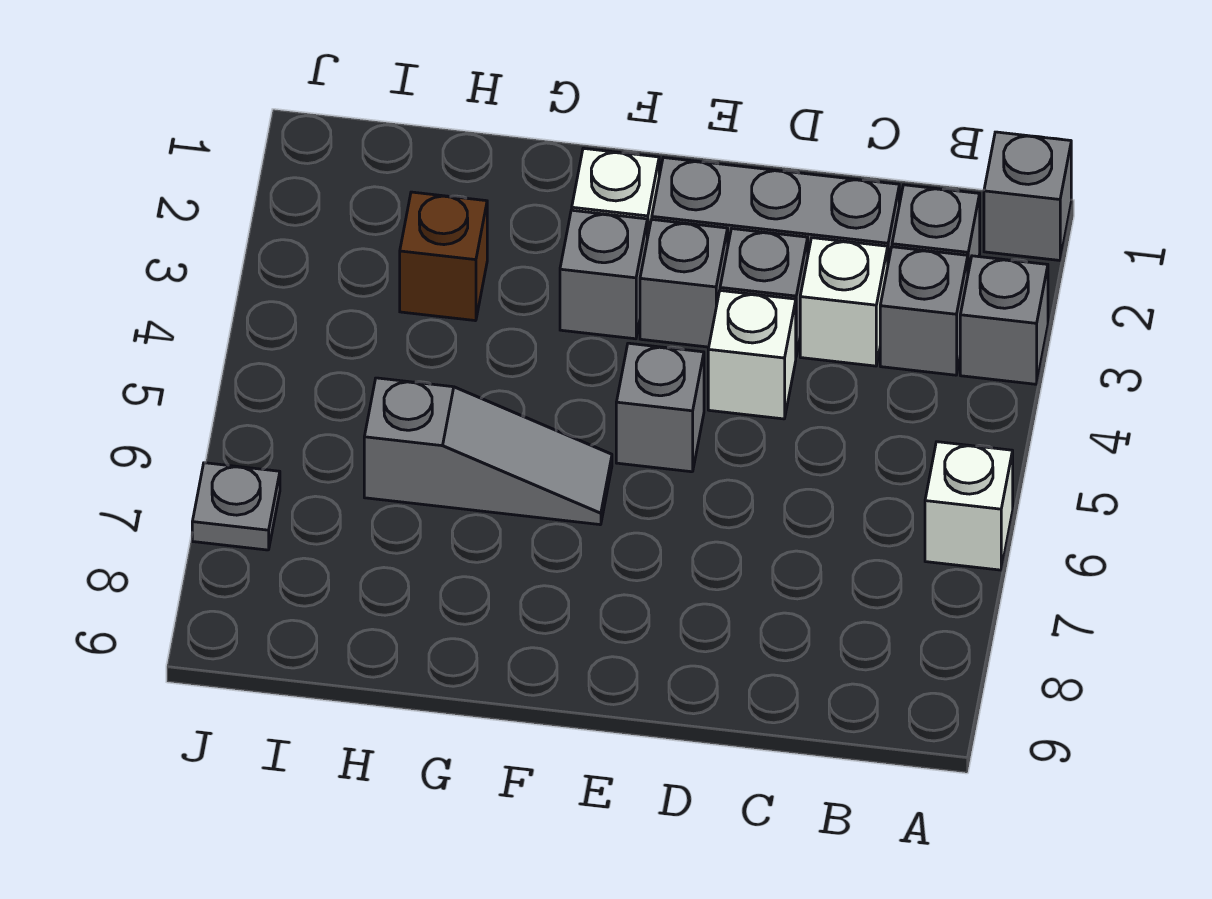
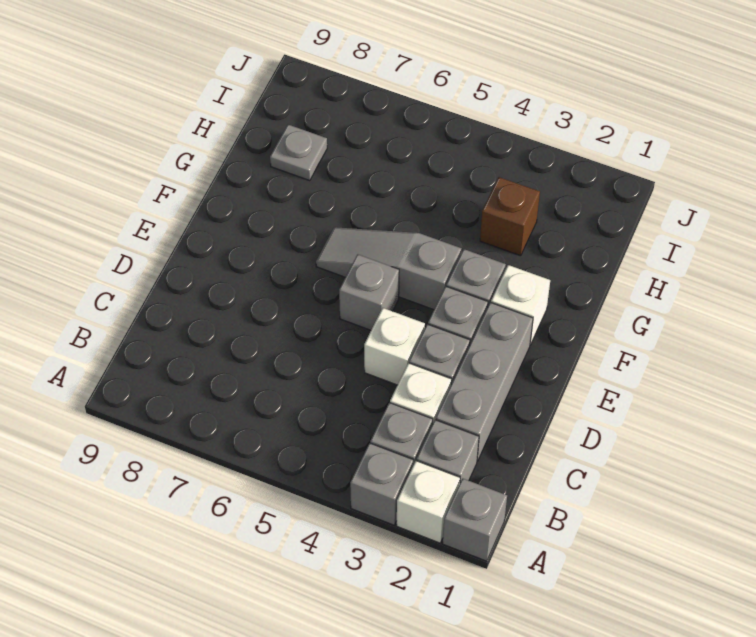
white 1x1 brick [925,442,1013,570] -> white 1x1 brick moved to [397,461,460,543]
grey 1x3 slope [364,378,612,525] -> grey 1x3 slope turned to [316,227,461,310]
grey 1x1 plate [192,463,280,550] -> grey 1x1 plate moved to [270,125,327,181]

